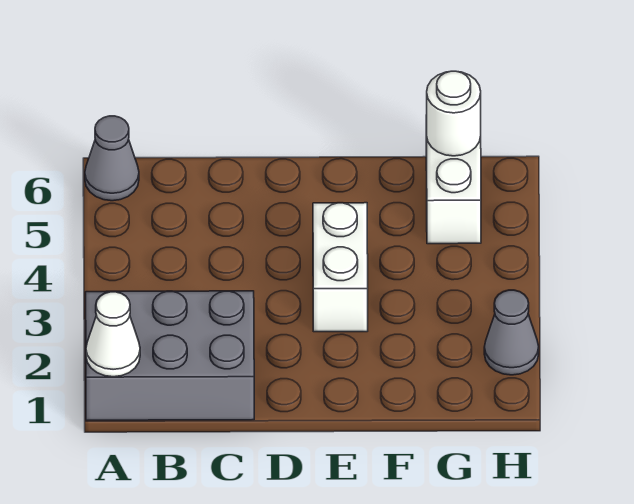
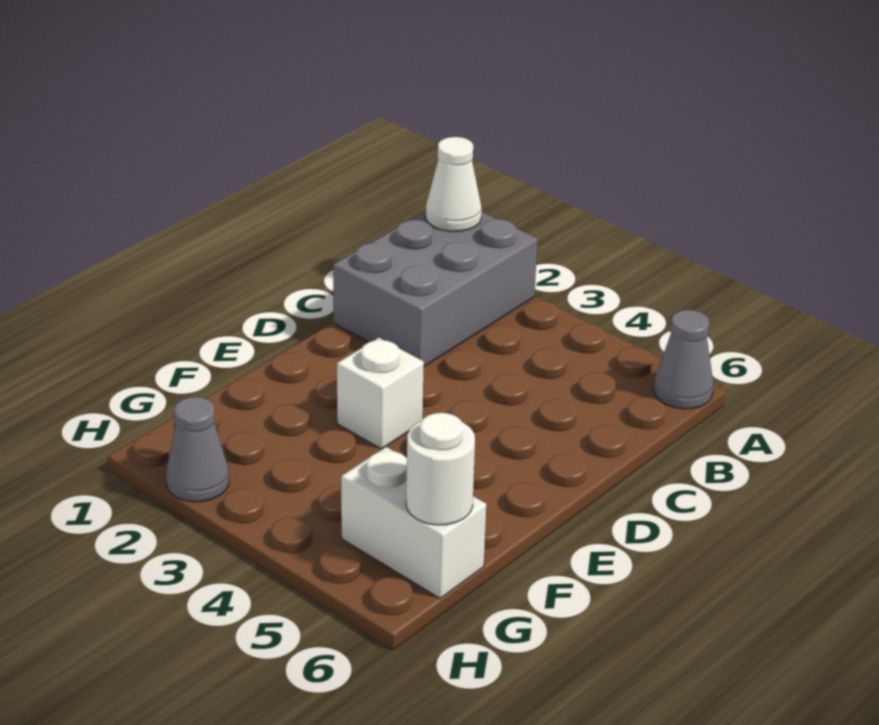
white 1x2 brick [313,203,368,332] -> white 1x1 brick [337,338,424,449]

